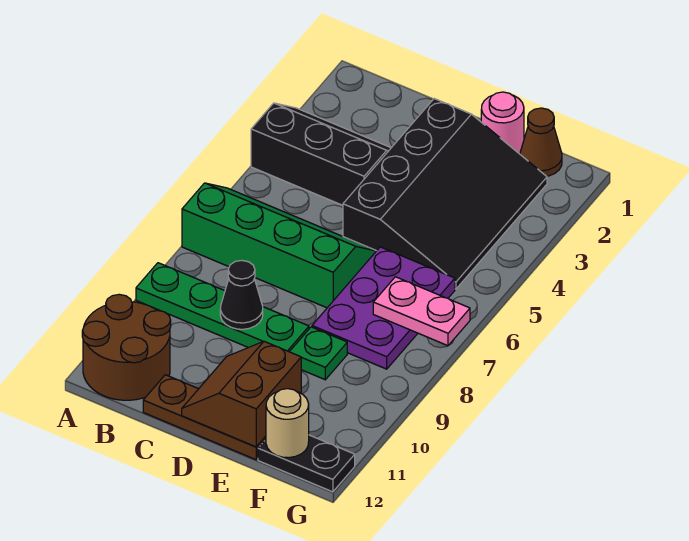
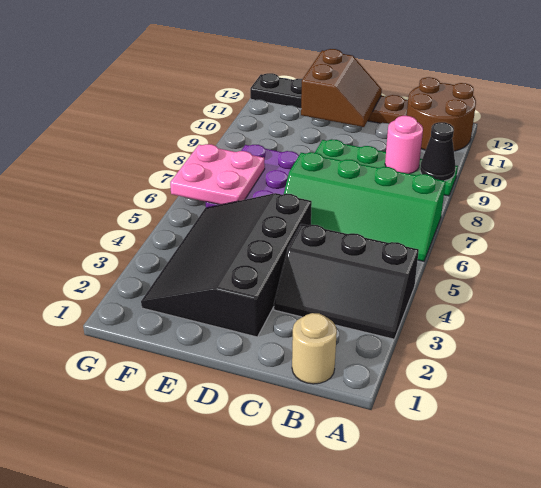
black 1x1 cone [220,260,263,329] -> black 1x1 cone moved to [420,122,456,181]
pink 1x1 round brick [481,92,524,154] -> pink 1x1 round brick moved to [385,115,423,174]
green 1x1 plate [290,327,347,380] -> none
brown 1x1 cone [520,108,562,176] -> none
pink 1x2 plate [373,277,470,346] -> pink 2x2 plate [170,144,265,205]
tan 1x1 round brick [266,389,309,458] -> tan 1x1 round brick moved to [292,313,337,384]

